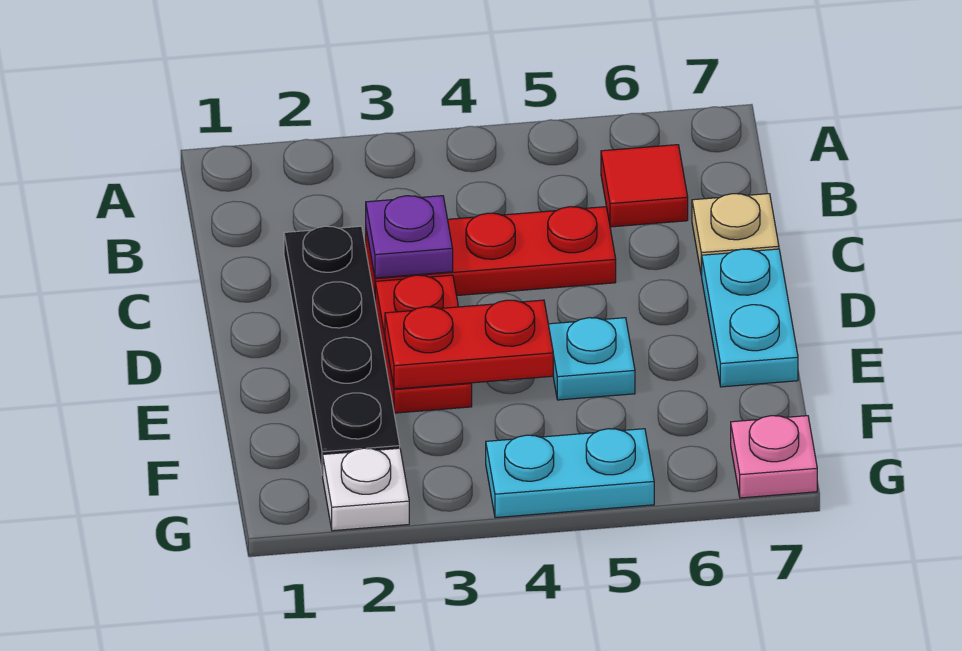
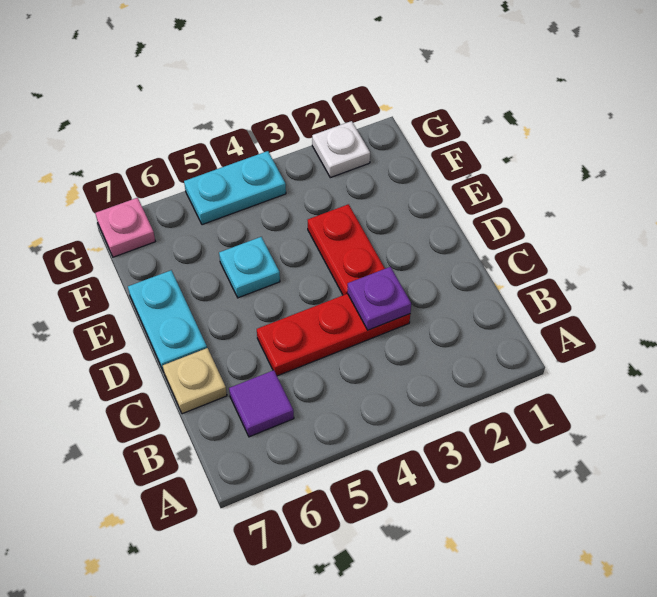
red 1x1 tile [601,145,688,227] -> purple 1x1 tile [229,370,294,437]
black 1x4 plate [284,226,400,475] -> none
red 1x2 plate [385,300,553,389] -> none

